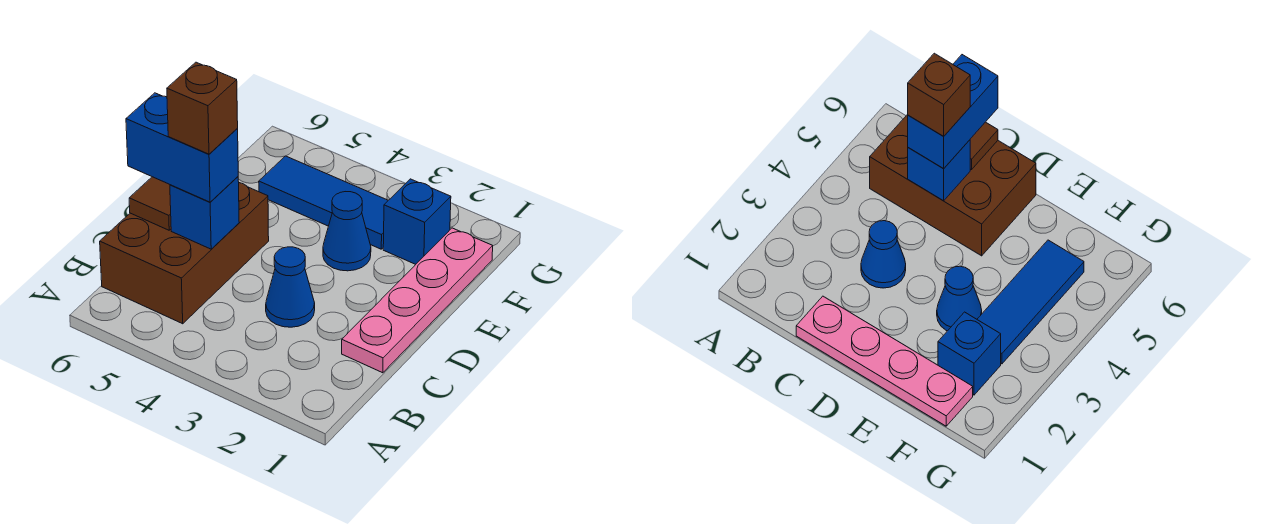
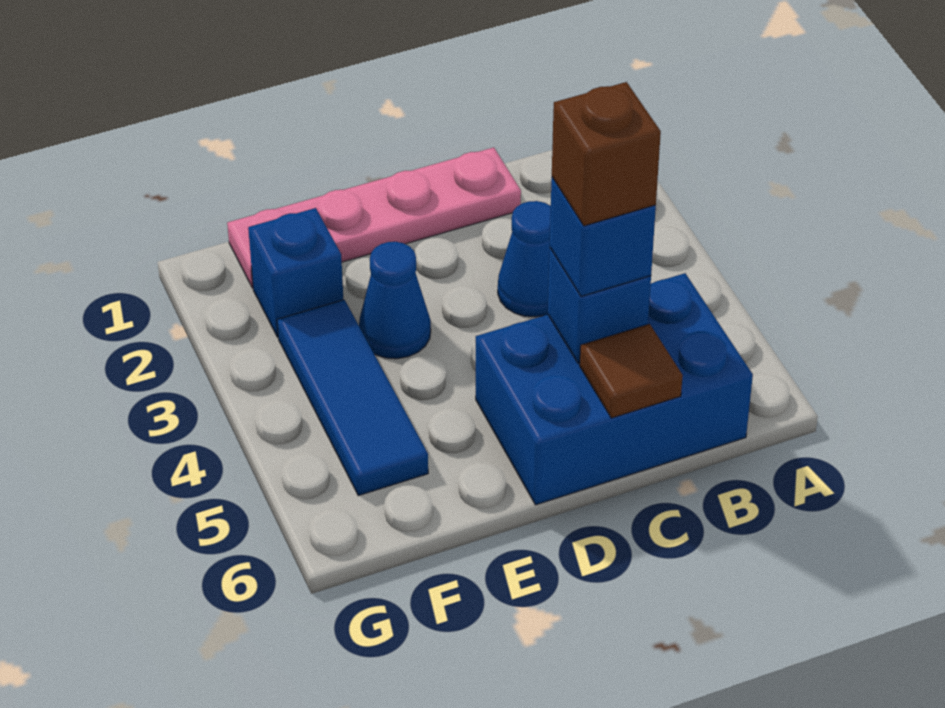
brown 2x3 brick [100,183,269,324] -> blue 2x3 brick [476,273,753,505]
blue 1x2 brick [126,93,238,202] -> blue 1x1 brick [550,177,656,296]

